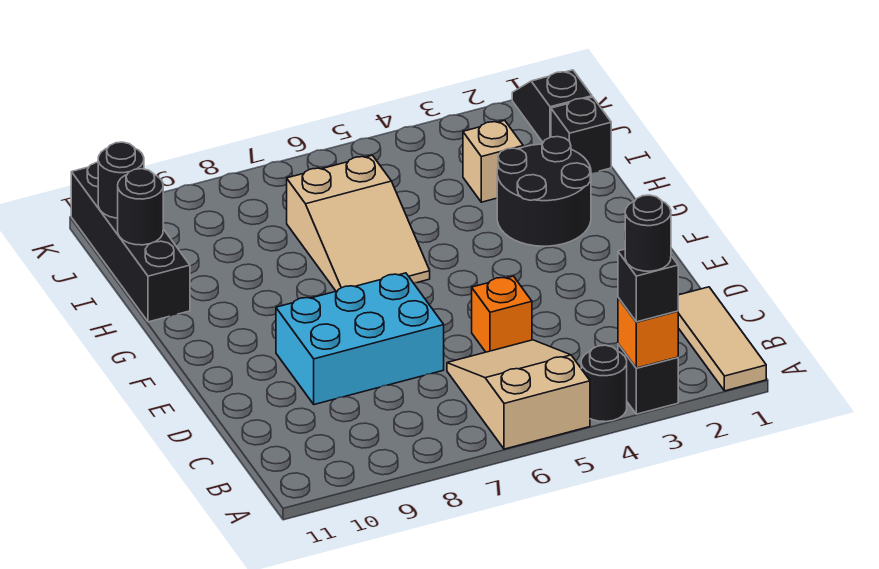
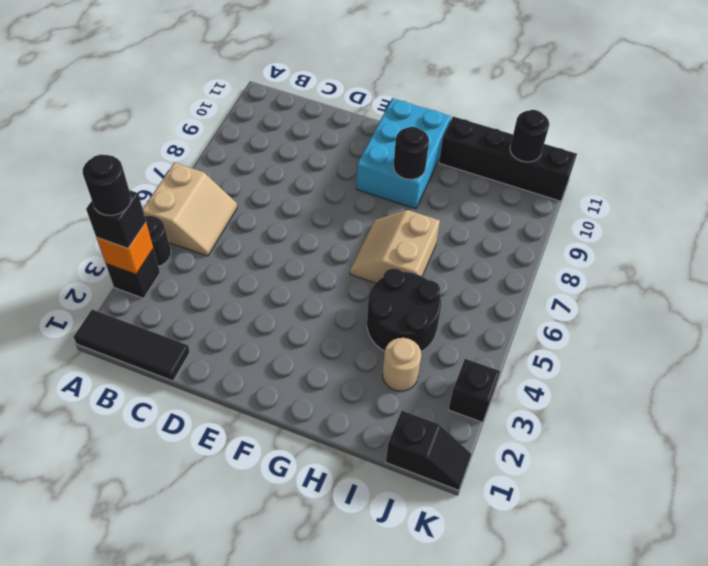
tan 1x3 tile [678,287,766,391] -> black 1x3 tile [74,309,190,381]
tan 2x3 slope [447,340,590,449] -> tan 2x2 slope [143,163,237,256]
orange 1x1 brick [472,276,532,352] -> none
cyan 2x3 brick [276,273,444,405] -> cyan 2x3 brick moved to [356,98,451,209]
black 2x2 round brick [497,137,591,246] -> black 2x2 round brick moved to [367,268,441,351]
tan 2x3 slope [287,155,430,291] -> tan 2x2 slope [350,210,440,283]
black 1x1 brick [551,97,611,173] -> black 1x1 brick moved to [448,359,500,422]
tan 1x1 brick [463,120,523,202] -> tan 1x1 round brick [383,338,421,391]
black 1x1 round brick [118,169,163,245] -> black 1x1 round brick moved to [394,127,429,179]

